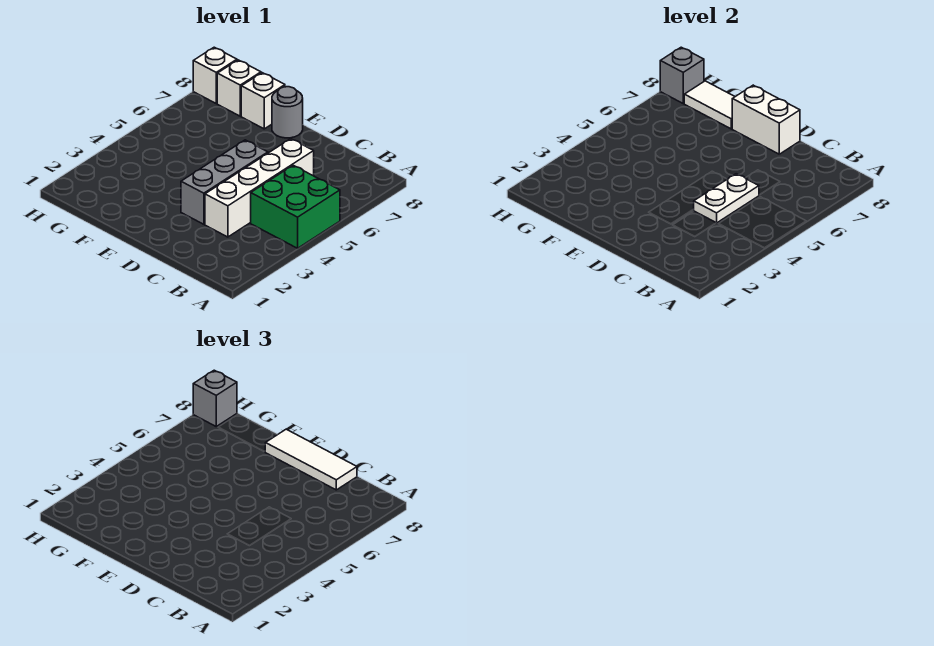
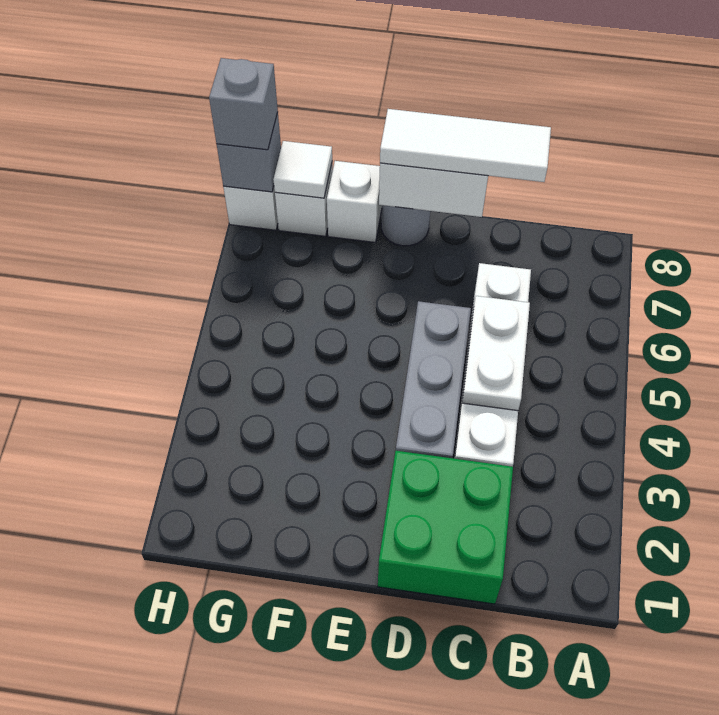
green 2x2 brick [251,165,340,248] -> green 2x2 brick moved to [378,451,513,604]
white 1x2 tile [684,81,735,129] -> white 1x1 tile [273,141,332,198]

